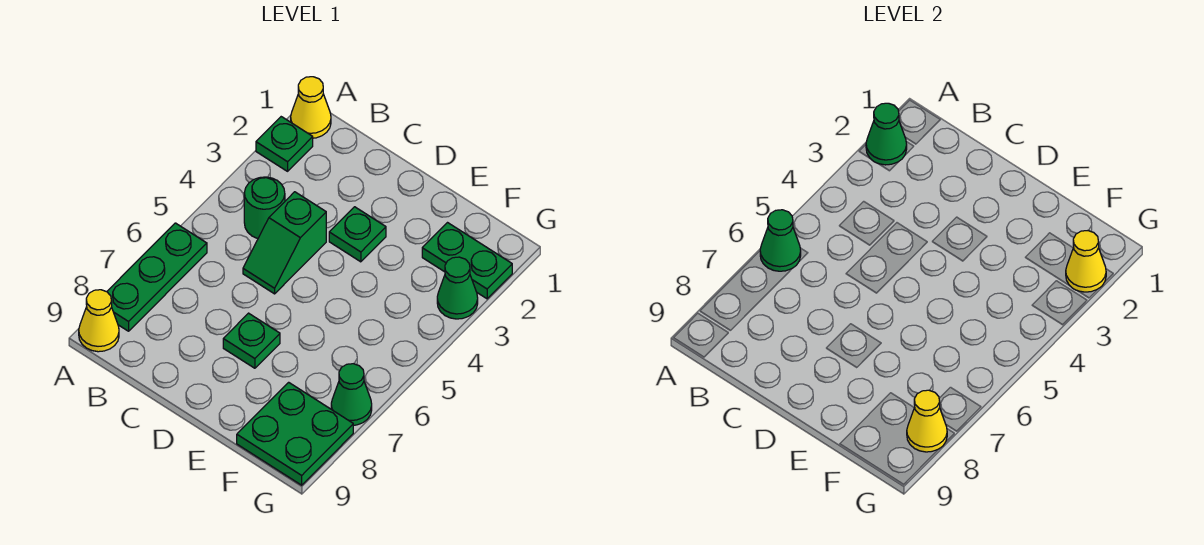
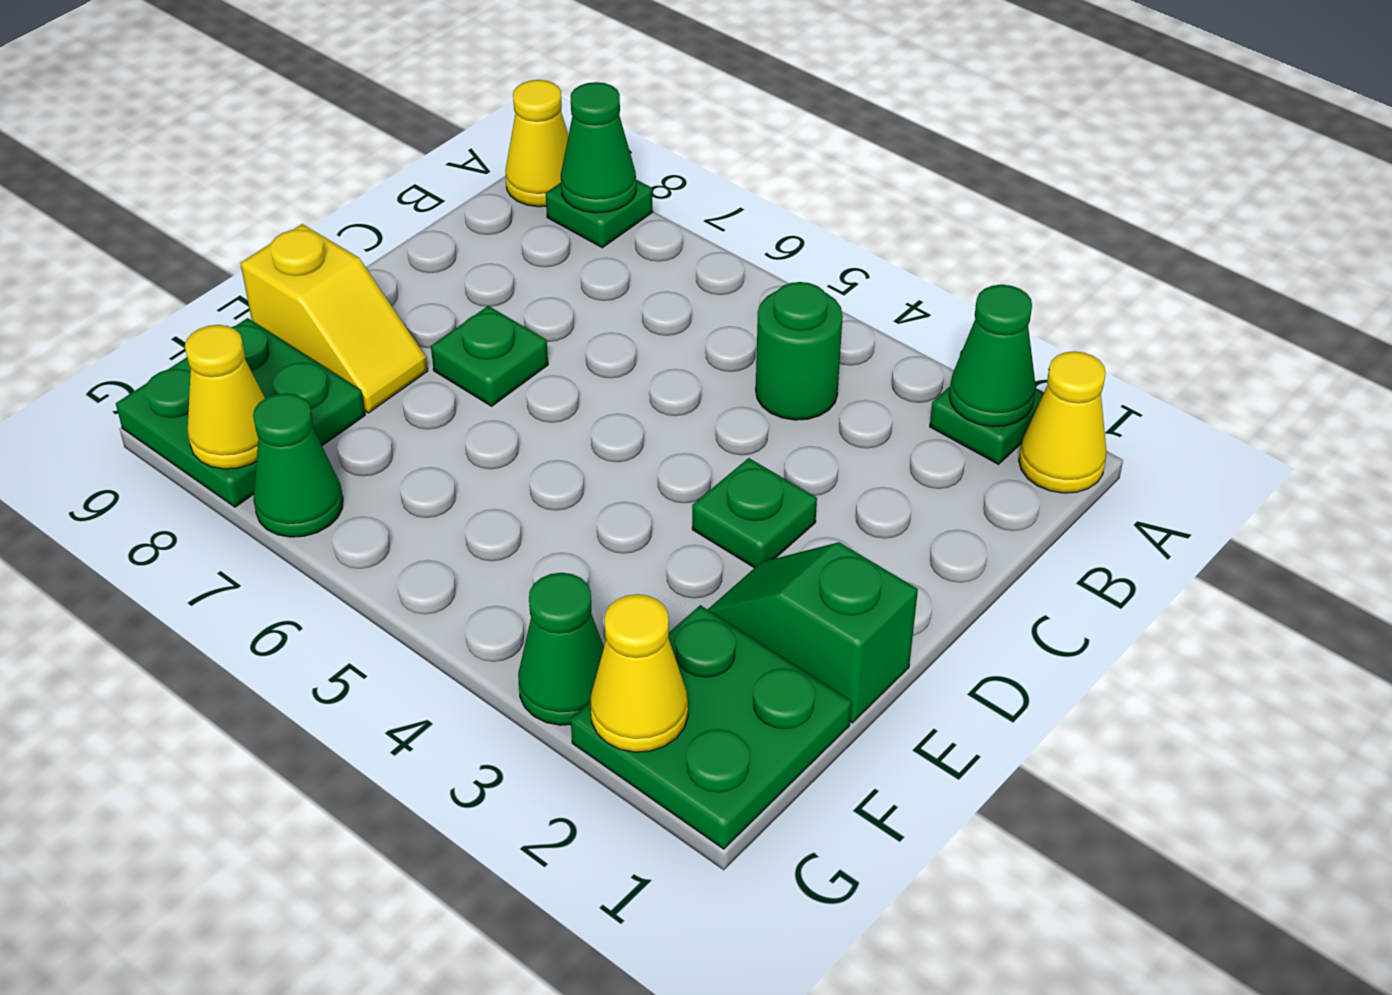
green 1x3 plate [107,223,207,331] -> green 1x1 plate [546,180,653,248]
green 1x1 cone [760,210,801,271] -> green 1x1 cone moved to [561,82,636,213]
green 1x2 slope [243,192,326,294] -> green 1x2 slope moved to [708,542,918,723]
none -> yellow 1x2 slope [240,224,428,413]
green 1x2 plate [422,223,512,299] -> green 2x2 plate [571,605,852,849]

